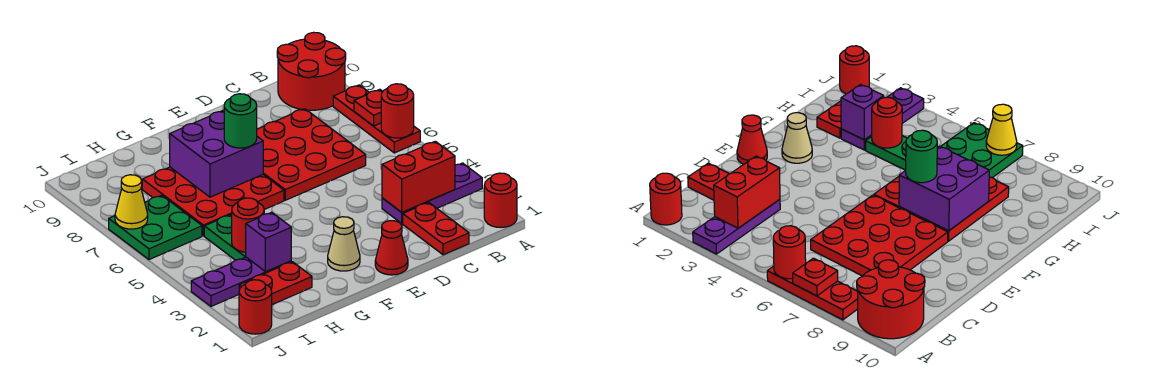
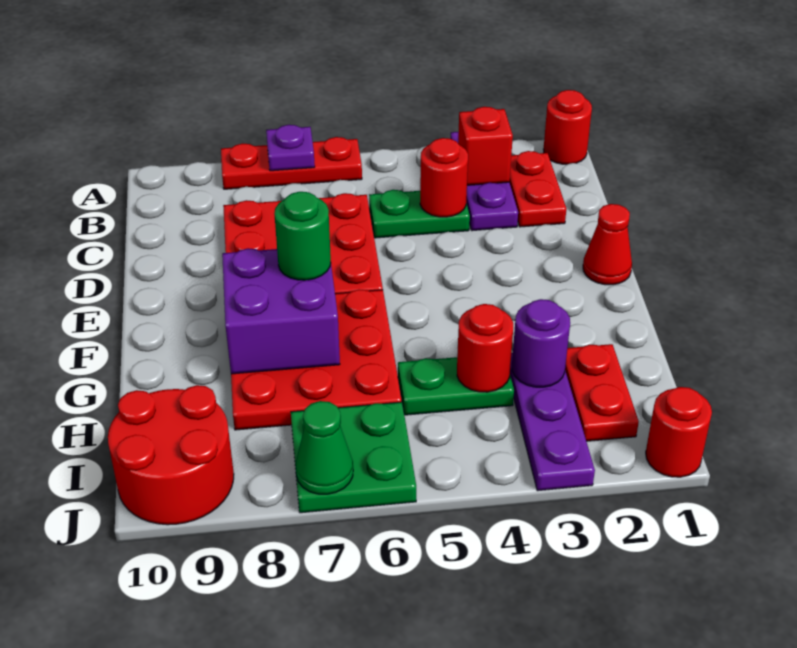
red 1x1 round brick [381,84,414,138] -> red 1x1 round brick moved to [420,138,468,217]
red 1x1 plate [354,89,383,126] -> purple 1x1 plate [266,125,315,171]
red 2x2 round brick [277,32,346,110] -> red 2x2 round brick moved to [108,385,234,525]
red 1x2 brick [382,141,455,212] -> red 1x1 brick [458,107,513,185]
red 1x2 plate [403,202,469,255] -> red 1x2 plate turned to [509,151,566,227]
none -> green 1x2 plate [369,190,470,238]
tan 1x1 cone [328,217,360,271] -> none
purple 1x1 brick [246,212,291,272] -> purple 1x1 round brick [512,299,570,387]
yellow 1x1 cone [115,175,148,229] -> green 1x1 cone [296,401,353,494]

